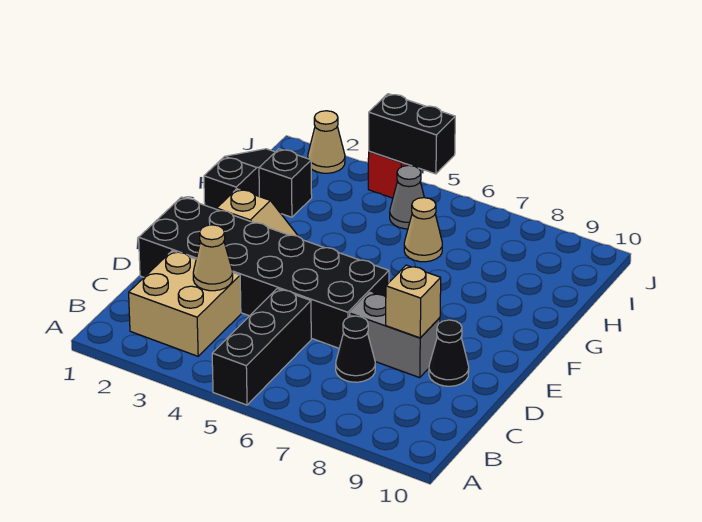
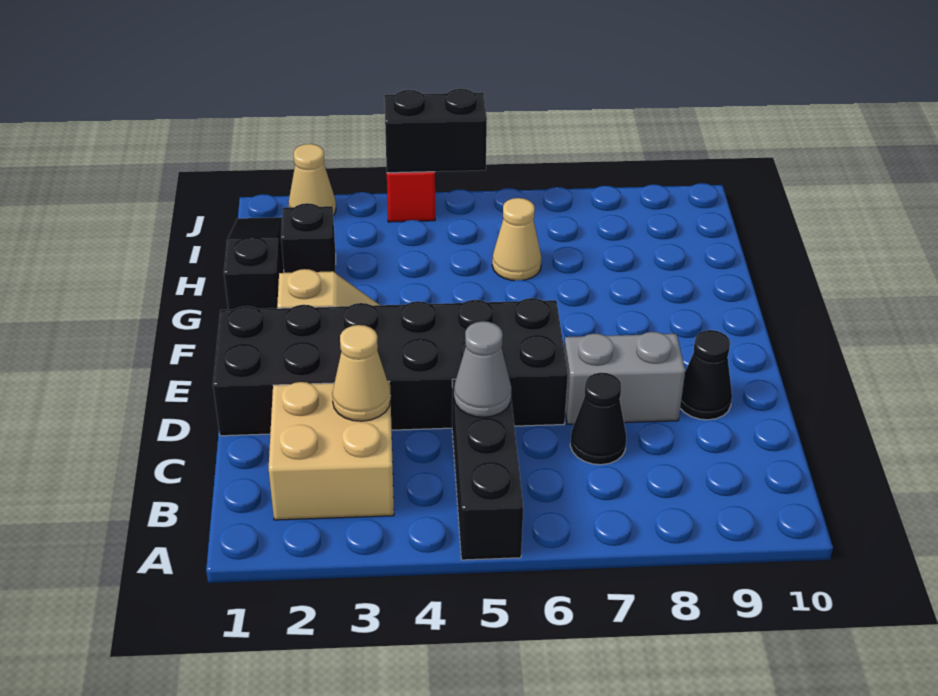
tan 1x1 brick [386,265,441,338] -> none
grey 1x1 cone [390,165,424,229] -> grey 1x1 cone moved to [454,321,512,417]

